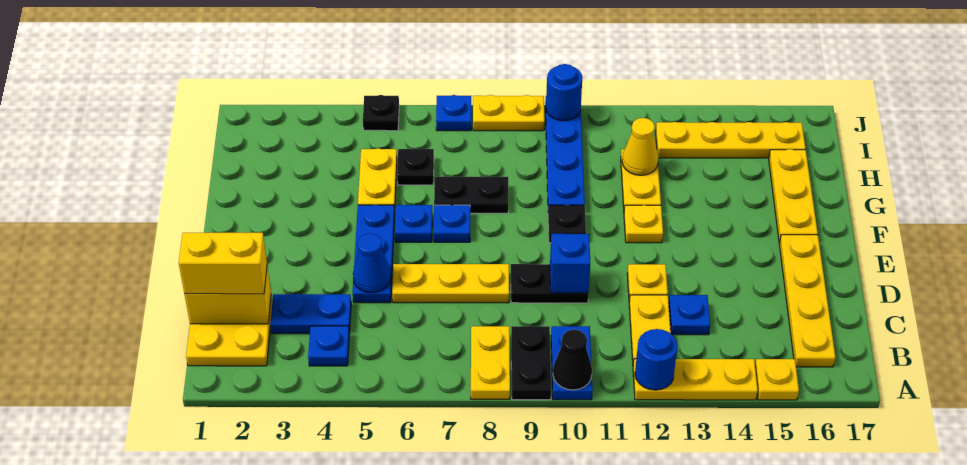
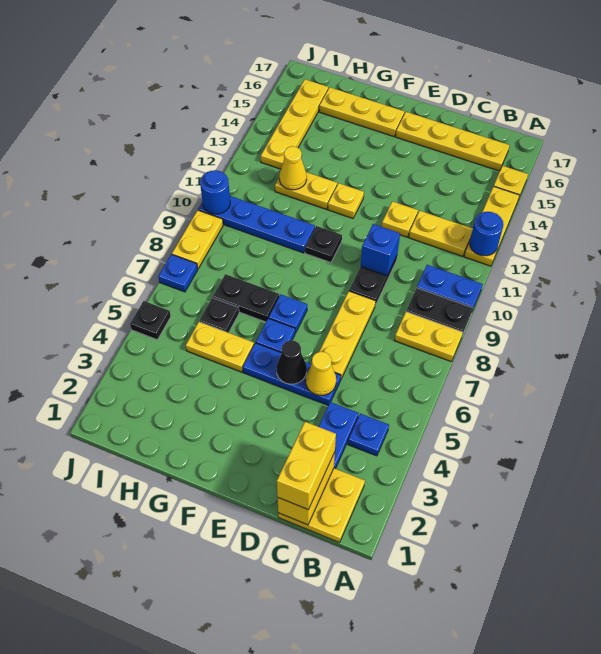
black 1x1 cone [553,329,592,390] -> black 1x1 cone moved to [276,340,307,384]
blue 1x1 plate [669,295,710,335] -> none
blue 1x1 cone [353,233,391,293] -> yellow 1x1 cone [306,352,336,395]
black 1x2 plate [434,176,508,213] -> black 1x2 plate turned to [213,274,279,322]

